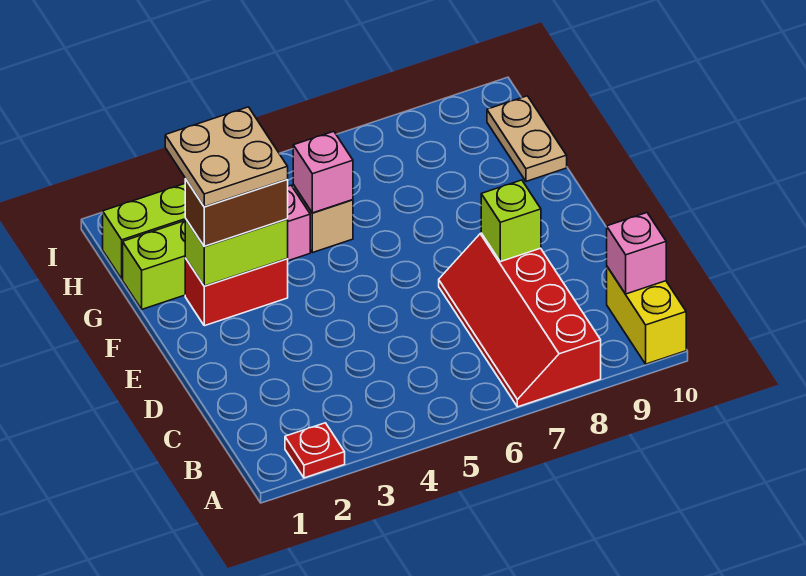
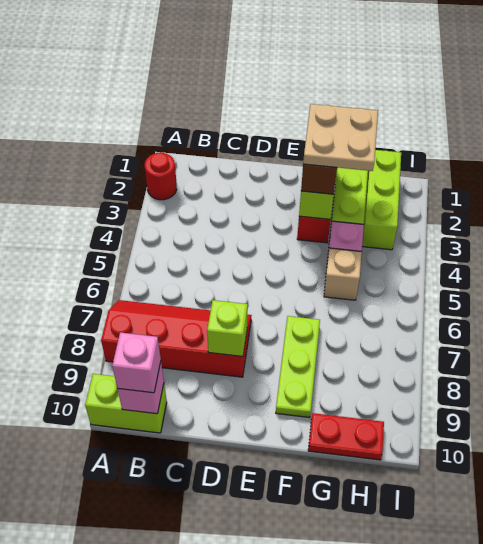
red 1x1 plate [285,423,345,478] -> red 1x1 round brick [145,152,177,200]
yellow 1x2 brick [607,267,686,364] -> lime 1x2 brick [85,374,167,433]
none -> lime 1x3 plate [276,316,320,418]
pink 1x1 brick [293,131,353,213] -> pink 1x1 brick moved to [112,332,161,393]
tan 1x2 plate [487,96,567,181] -> red 1x2 plate [308,413,384,460]

